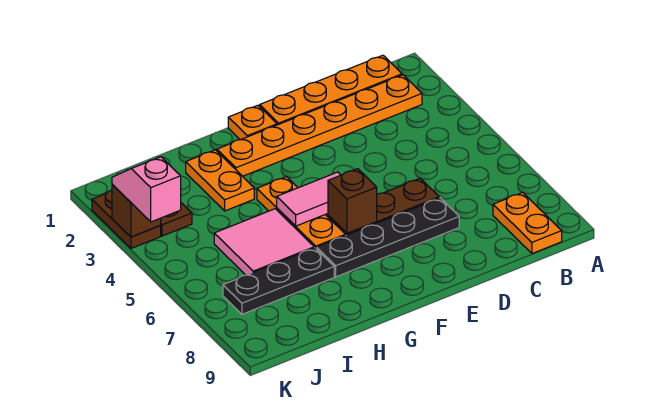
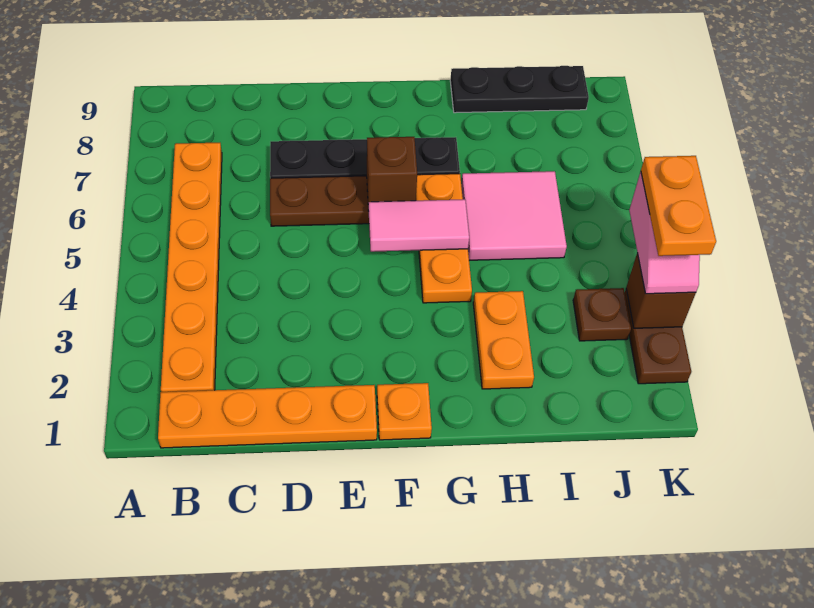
orange 1x6 plate [217,75,422,176] -> orange 1x6 plate turned to [161,143,222,392]
orange 1x2 plate [493,192,562,254] -> orange 1x2 plate moved to [641,156,716,256]
black 1x3 plate [223,248,334,314] -> black 1x3 plate moved to [450,66,589,113]

